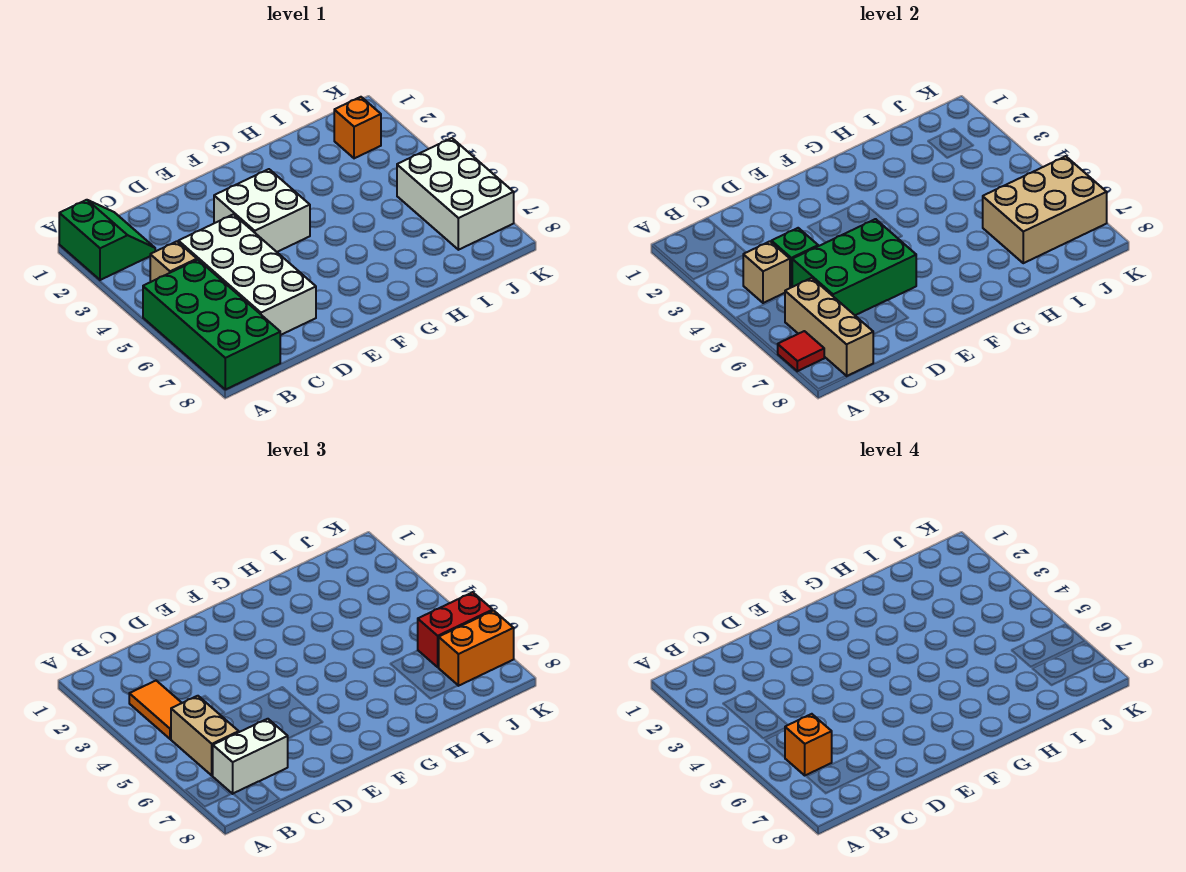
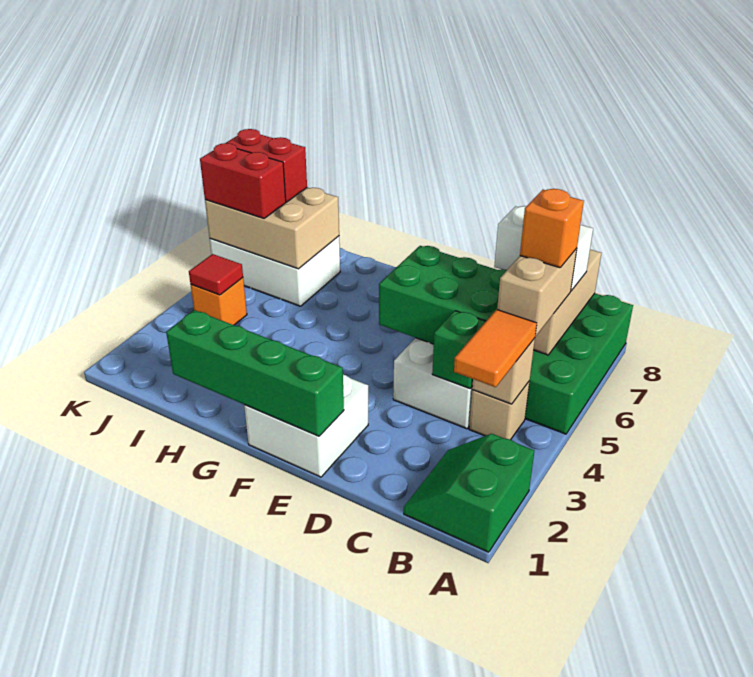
red 1x1 tile [778,331,824,371] -> red 1x1 tile moved to [189,254,243,295]
none -> green 1x4 brick [166,310,344,436]
white 2x2 brick [214,169,310,252] -> white 2x2 brick moved to [244,375,368,477]
orange 1x1 brick [334,97,381,158] -> orange 1x1 brick moved to [191,278,247,325]
white 2x3 brick [397,138,514,250] -> white 2x3 brick turned to [210,236,340,306]
orange 1x2 brick [439,611,514,686] -> red 1x2 brick [226,129,307,202]

